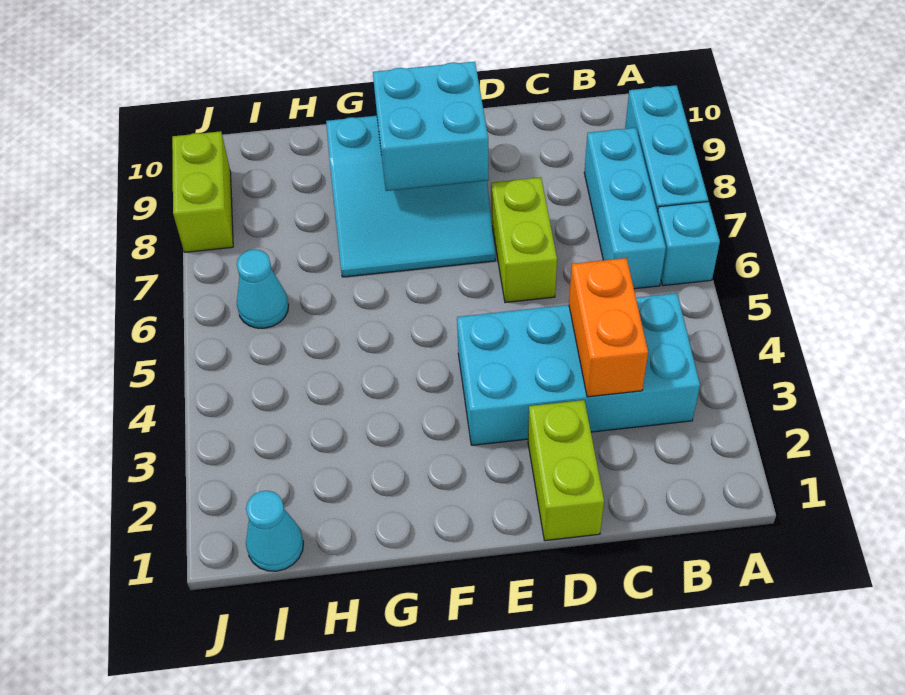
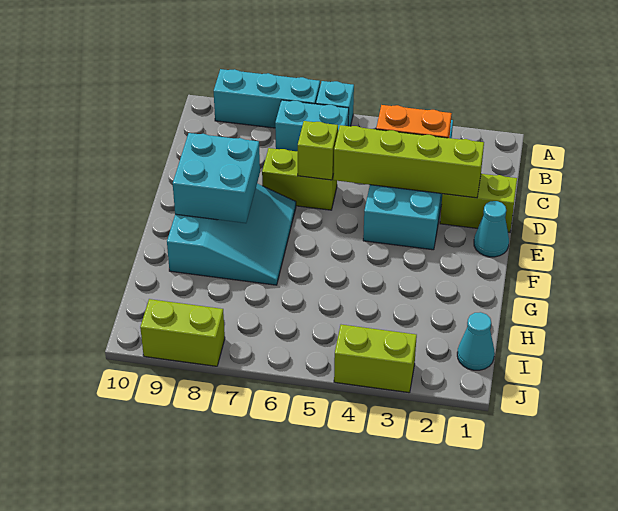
cyan 1x3 brick [584,128,666,289] -> cyan 1x2 brick [275,100,349,151]
none -> lime 1x4 brick [334,125,484,198]
none -> lime 1x1 brick [298,121,338,180]
cyan 1x1 cone [237,249,289,328] -> cyan 1x1 cone moved to [474,201,509,257]
none -> lime 1x2 brick [334,325,417,393]

